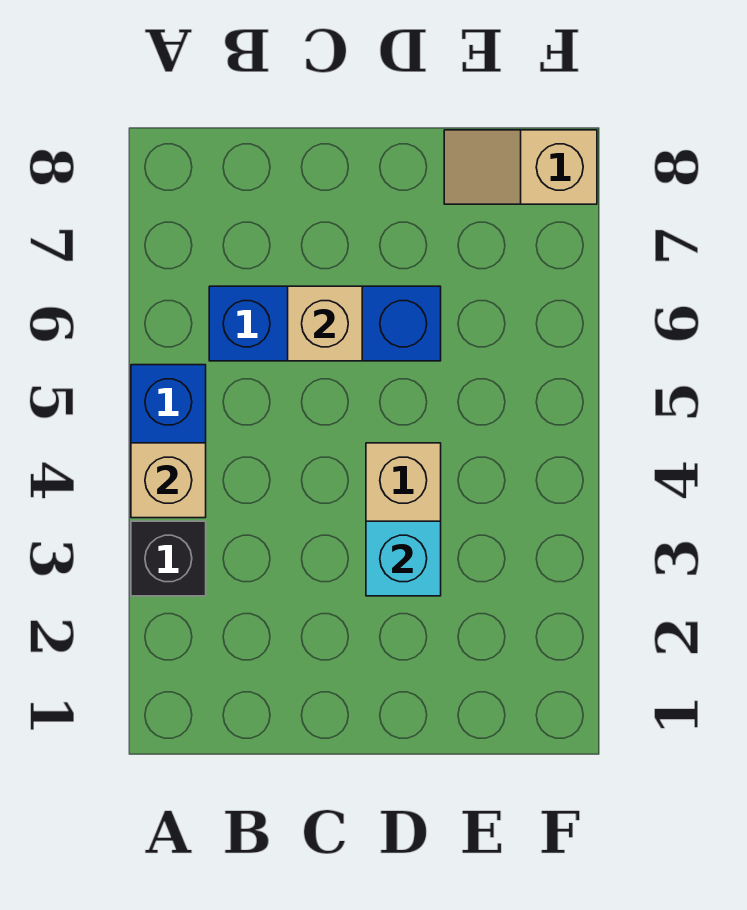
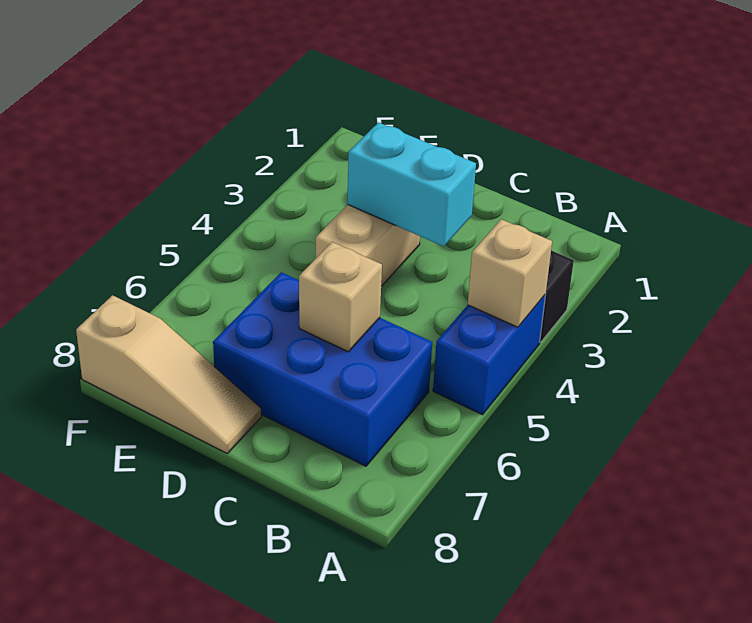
blue 1x3 brick [209,286,441,361] -> blue 2x3 brick [213,272,432,466]
cyan 1x1 brick [366,521,441,596] -> cyan 1x2 brick [347,123,476,247]
tan 1x2 slope [444,130,597,204] -> tan 1x3 slope [76,295,261,453]

